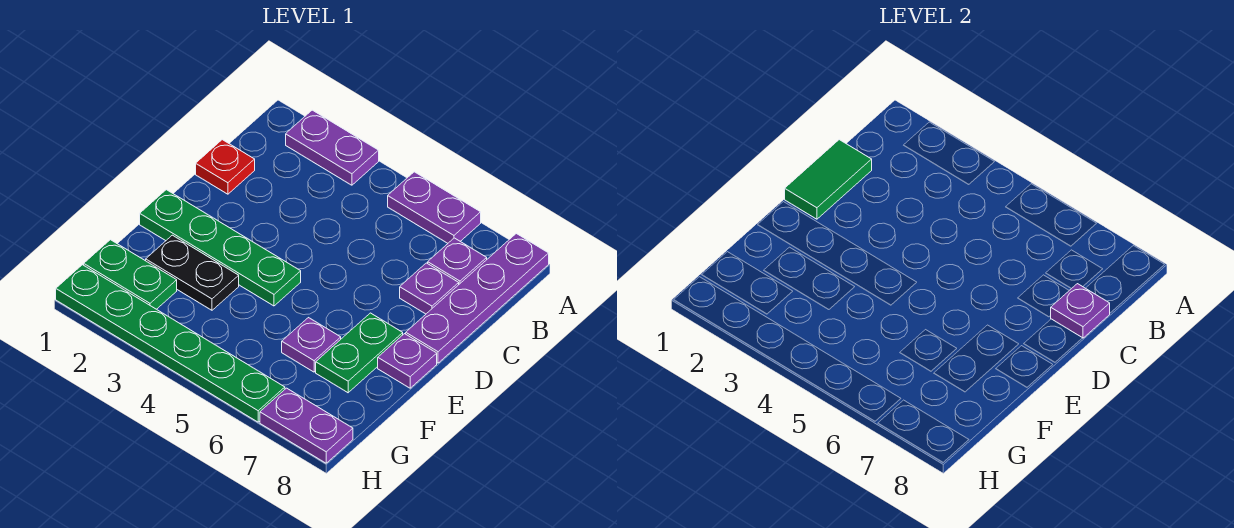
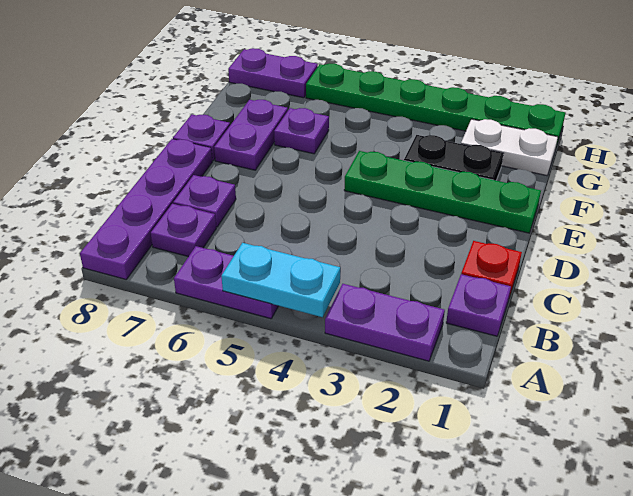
none -> cyan 1x2 plate [221,243,340,317]
green 1x2 tile [785,140,872,219] -> none
purple 1x1 plate [1050,284,1110,338] -> purple 1x1 plate moved to [446,274,511,336]
green 1x2 plate [316,313,403,393] -> purple 1x2 plate [214,100,288,170]
green 1x2 plate [84,240,177,309] -> white 1x2 plate [461,119,558,176]

